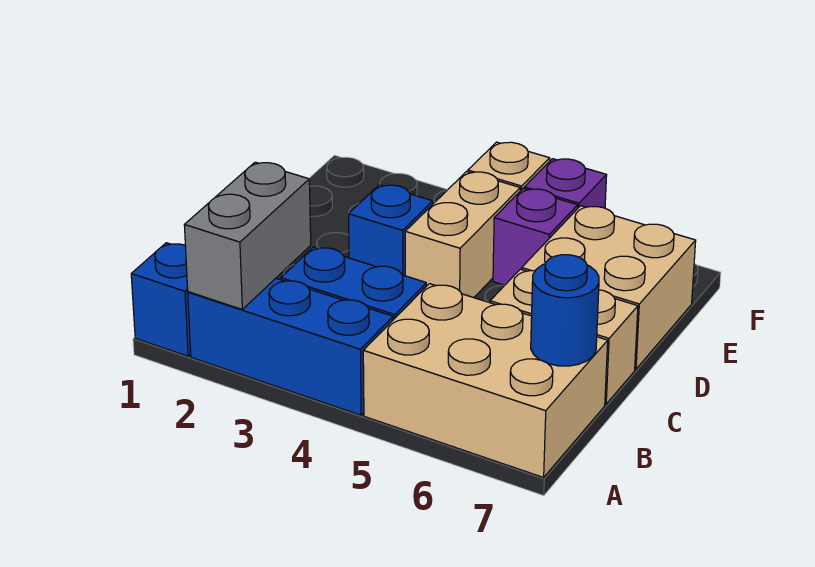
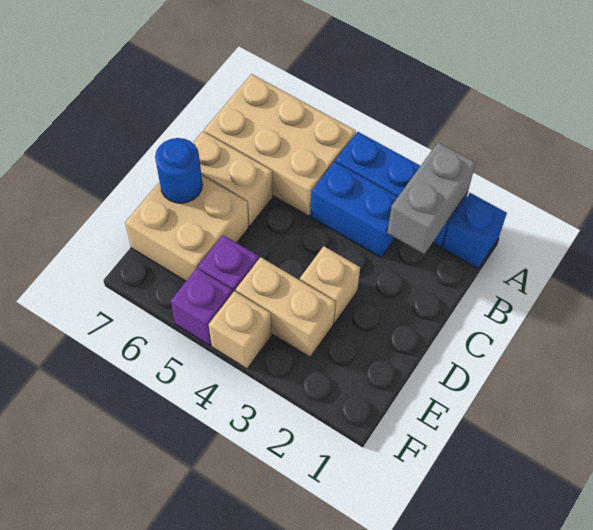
blue 1x1 round brick [531,255,599,366] -> blue 1x1 round brick moved to [155,138,203,203]
blue 1x1 brick [349,185,433,276] -> tan 1x1 brick [300,246,360,323]
tan 1x2 brick [405,172,520,298] -> tan 1x2 brick turned to [236,257,336,357]

